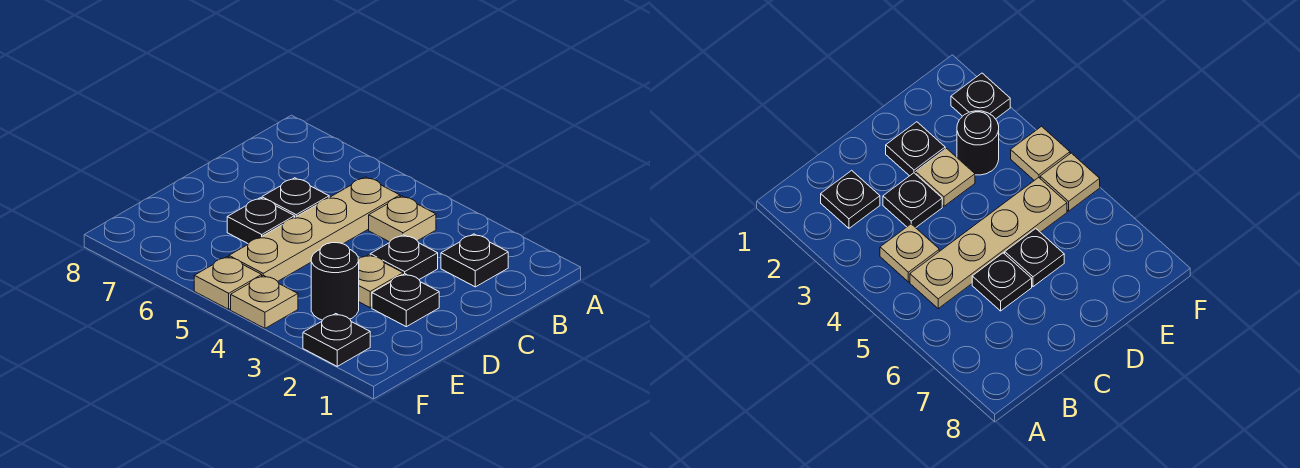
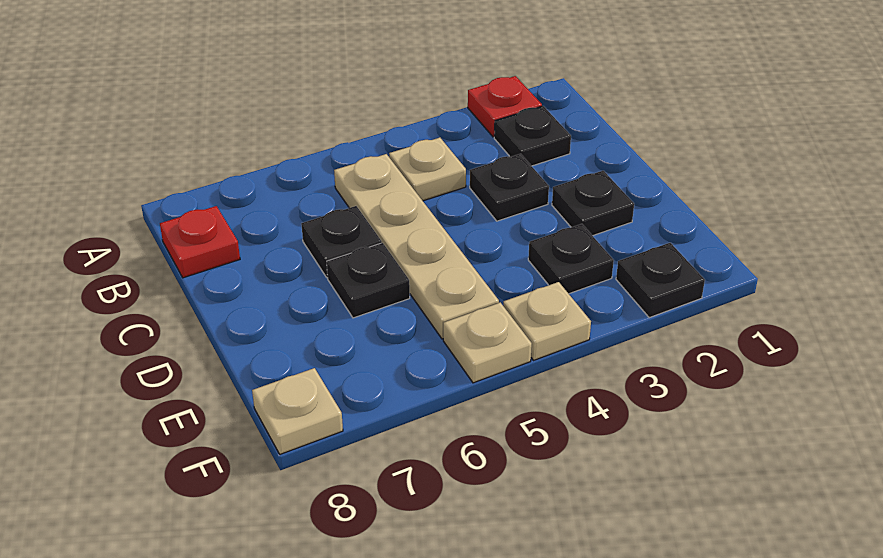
none -> red 1x1 plate [468,76,542,137]
none -> red 1x1 plate [160,206,240,278]
tan 1x1 plate [358,255,403,308] -> tan 1x1 plate moved to [252,368,343,454]
black 1x1 round brick [311,243,359,320] -> black 1x1 plate [528,224,614,294]

